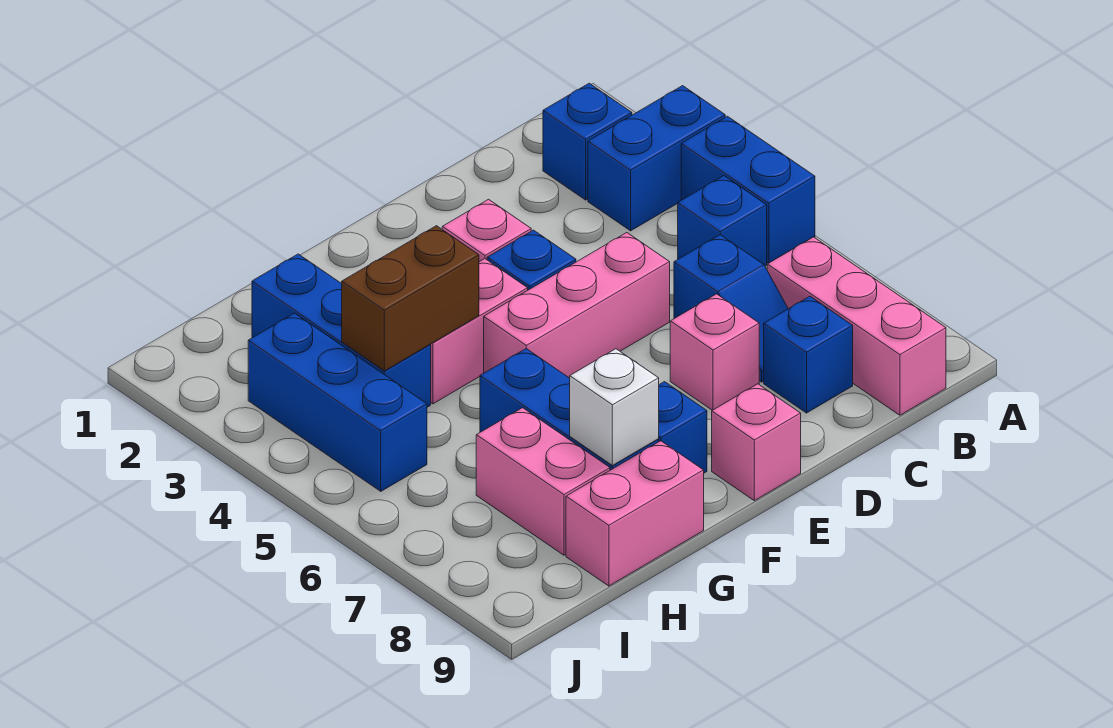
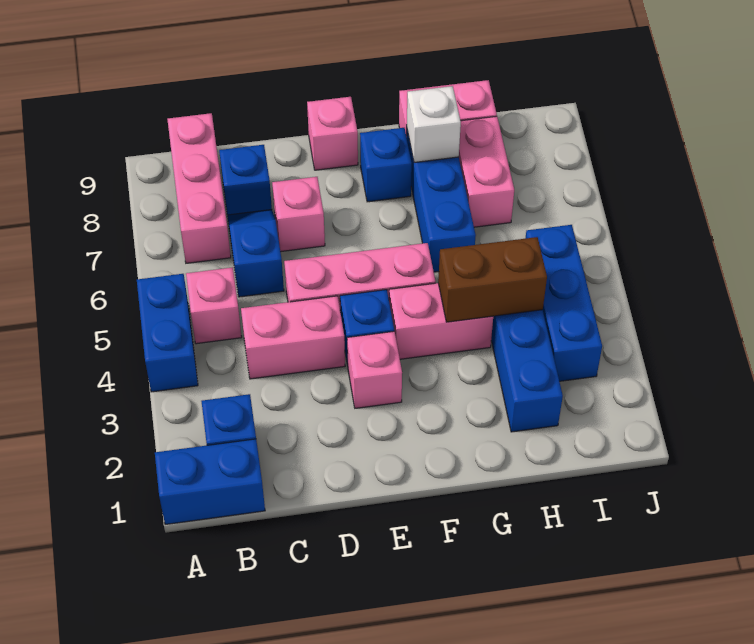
blue 1x2 brick [588,86,725,231] -> blue 1x2 brick moved to [155,439,265,525]
blue 1x1 brick [678,176,767,266] -> pink 1x1 brick [186,267,242,344]
none -> pink 1x2 brick [241,296,345,379]

